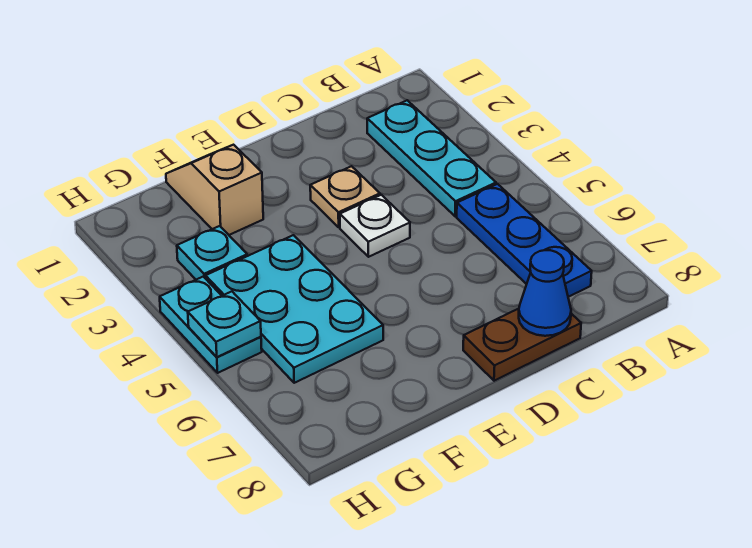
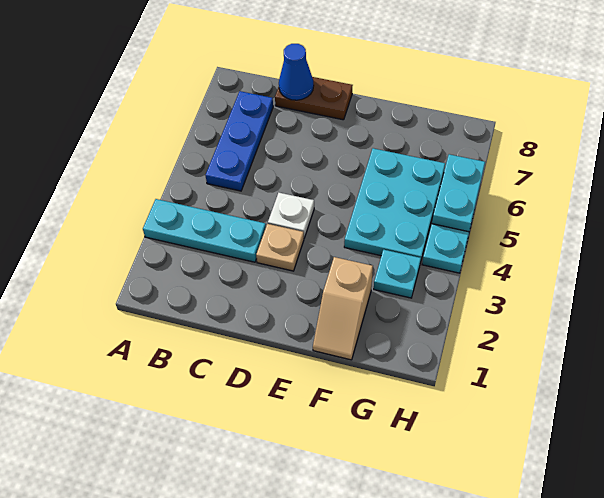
cyan 1x3 plate [367,100,496,216] -> cyan 1x3 plate turned to [143,199,266,262]
cyan 1x1 plate [188,291,261,357] -> cyan 1x2 plate [432,154,485,232]

